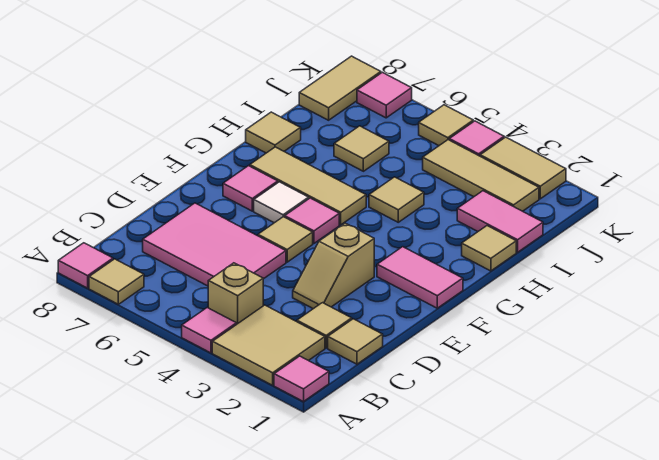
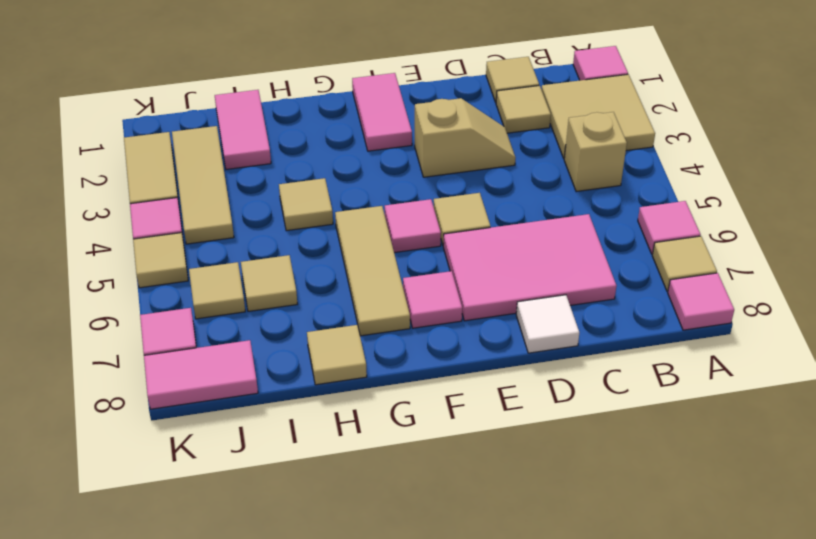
pink 1x1 tile [182,308,236,353] -> pink 1x1 tile moved to [638,201,701,254]
pink 2x3 tile [143,203,286,286] -> pink 2x3 tile turned to [443,214,616,321]
white 1x1 tile [254,182,309,223] -> white 1x1 tile moved to [516,295,579,353]
tan 1x1 tile [462,226,516,271] -> tan 1x1 tile moved to [189,262,245,319]
tan 1x2 tile [299,56,381,120] -> pink 1x2 tile [144,340,258,409]

